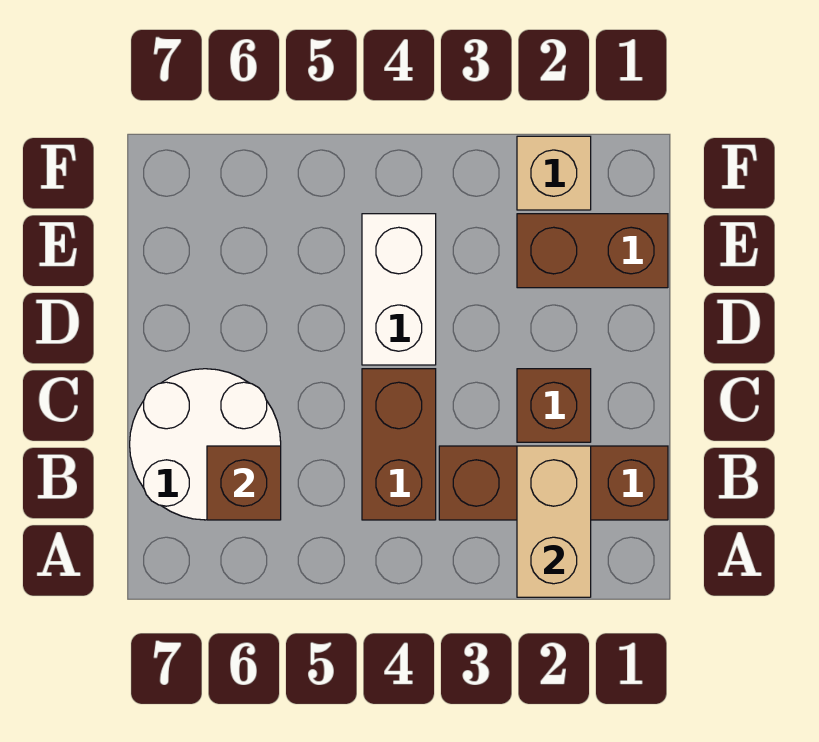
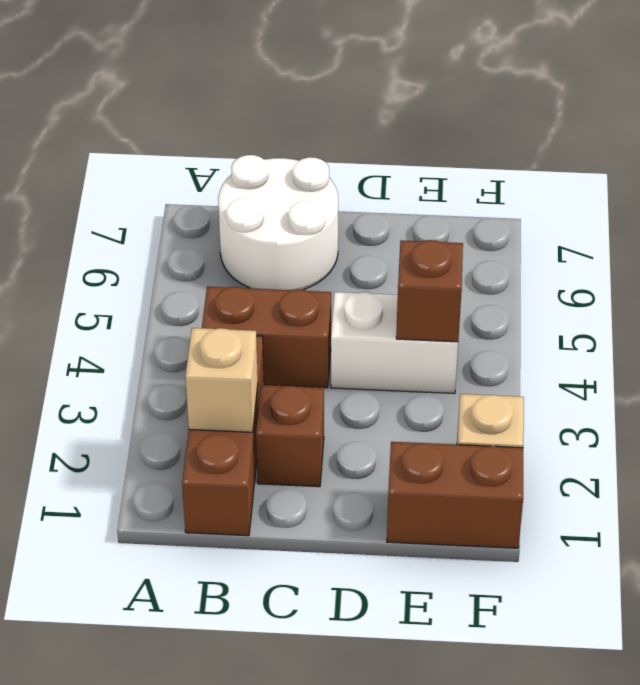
tan 1x2 brick [517,446,591,597] -> tan 1x1 brick [185,328,258,432]
brown 1x1 brick [207,446,281,520] -> brown 1x1 brick moved to [396,240,463,342]
brown 1x2 brick [517,214,668,288] -> brown 1x2 brick turned to [387,442,523,548]

